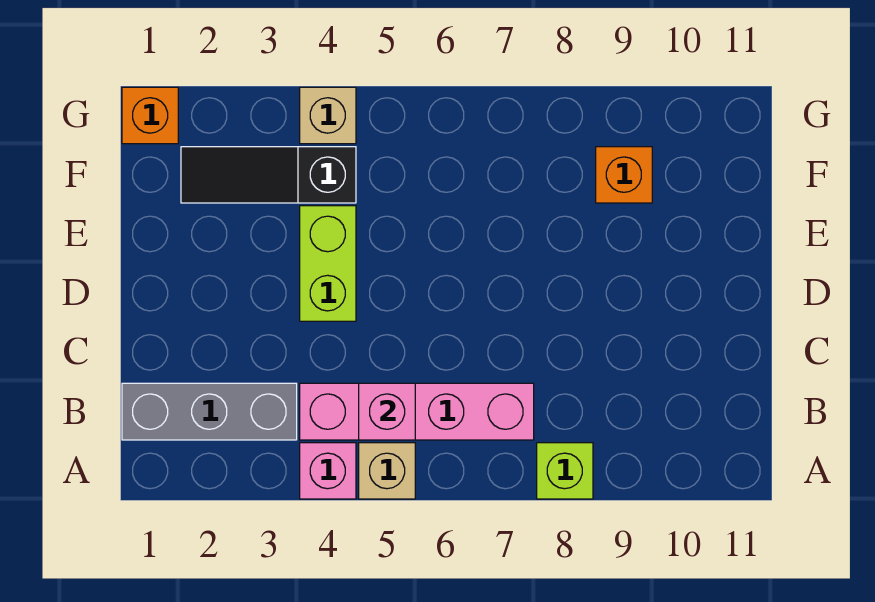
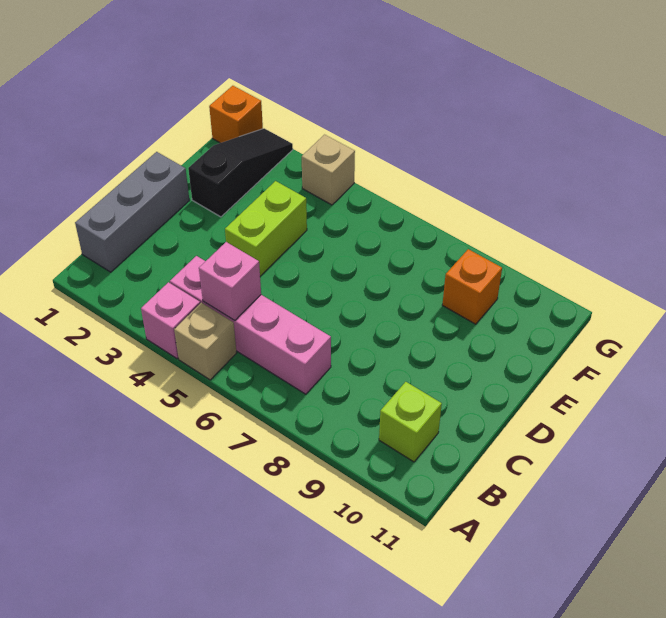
lime 1x1 brick [537,443,593,499] -> lime 1x1 brick moved to [379,382,442,462]
grey 1x3 brick [122,383,297,440] -> grey 1x3 brick turned to [75,152,189,272]
black 1x3 slope [181,147,356,203] -> black 1x3 slope turned to [188,128,293,217]

